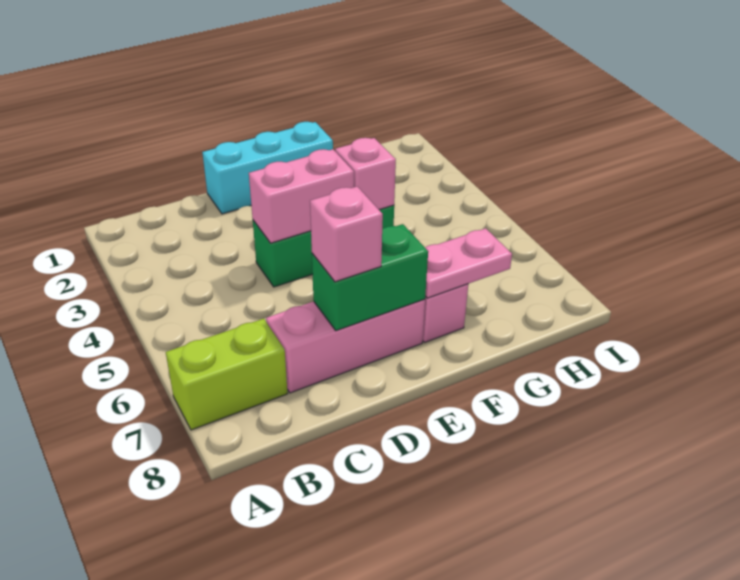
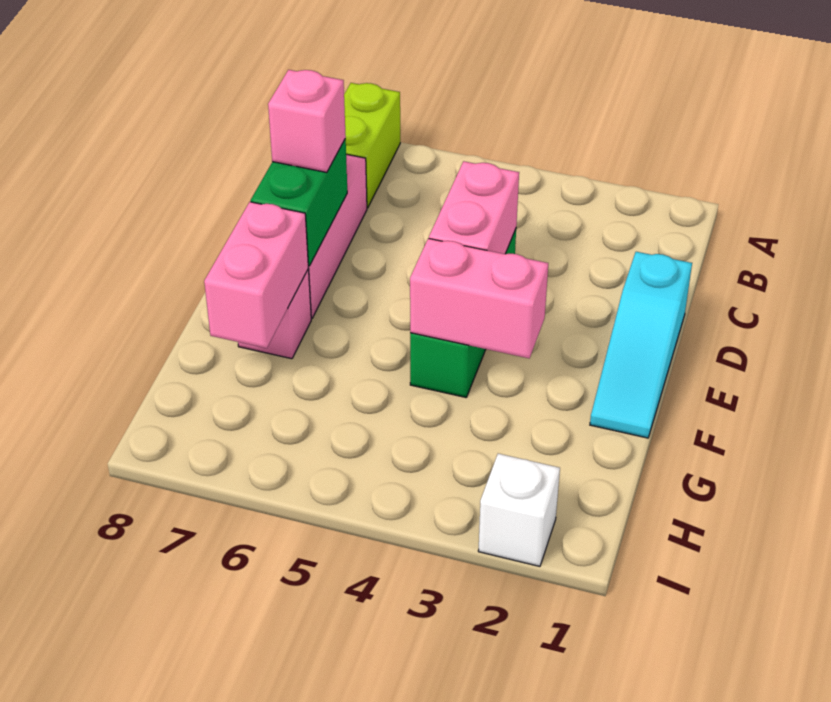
cyan 1x3 brick [202,122,333,214] -> cyan 1x3 slope [590,252,692,438]
pink 1x1 brick [335,138,396,210] -> pink 1x2 brick [410,238,548,358]
pink 1x2 plate [425,228,512,298] -> pink 1x2 brick [204,202,308,348]
none -> white 1x1 brick [478,454,560,566]

